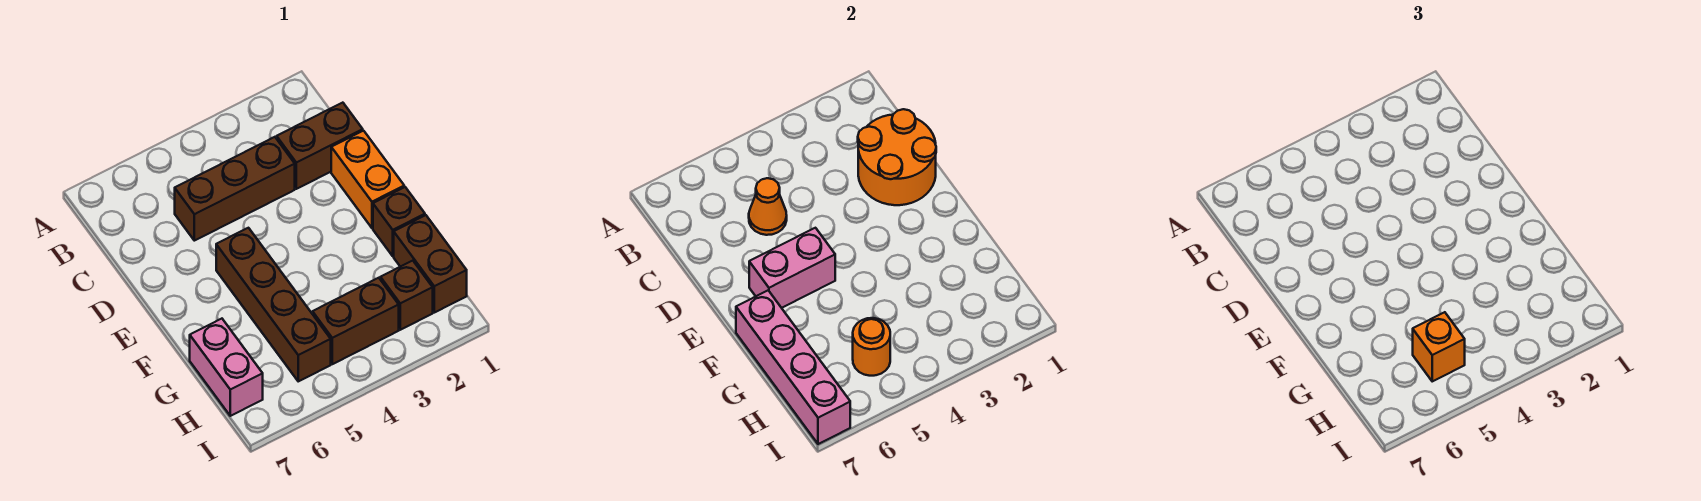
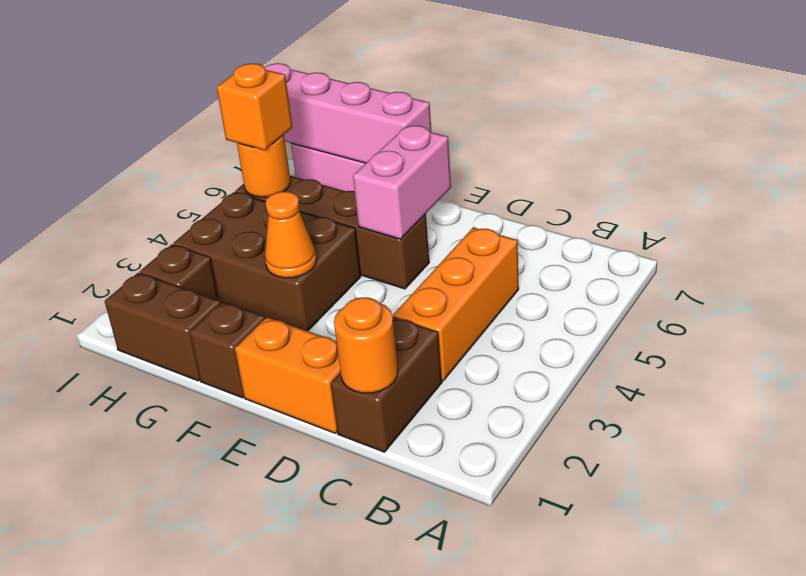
orange 2x2 round brick [858,109,936,205] -> orange 1x1 round brick [334,297,398,393]
brown 1x3 brick [175,137,295,241] -> orange 1x3 brick [393,227,519,381]
orange 1x1 cone [749,178,787,235] -> orange 1x1 cone moved to [265,191,317,278]
brown 1x2 brick [313,278,399,364] -> brown 2x3 brick [173,192,361,331]

